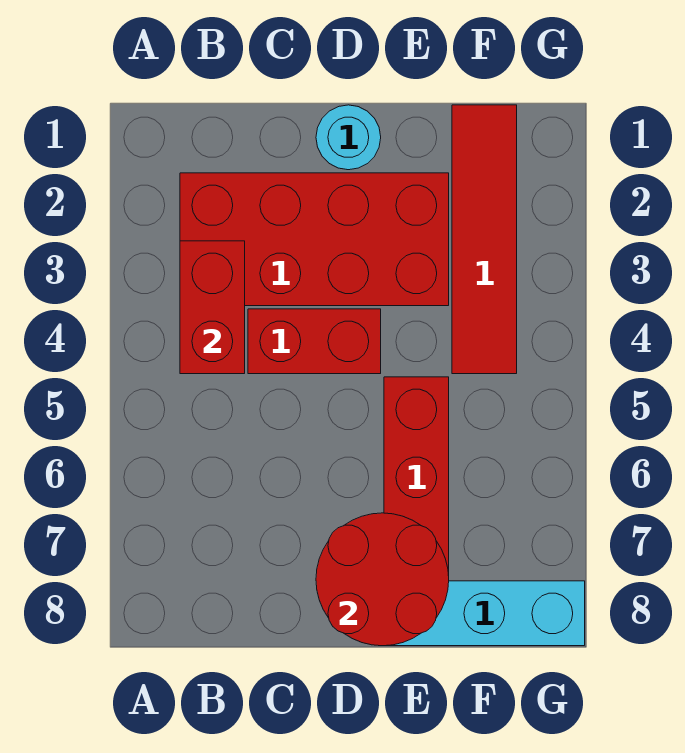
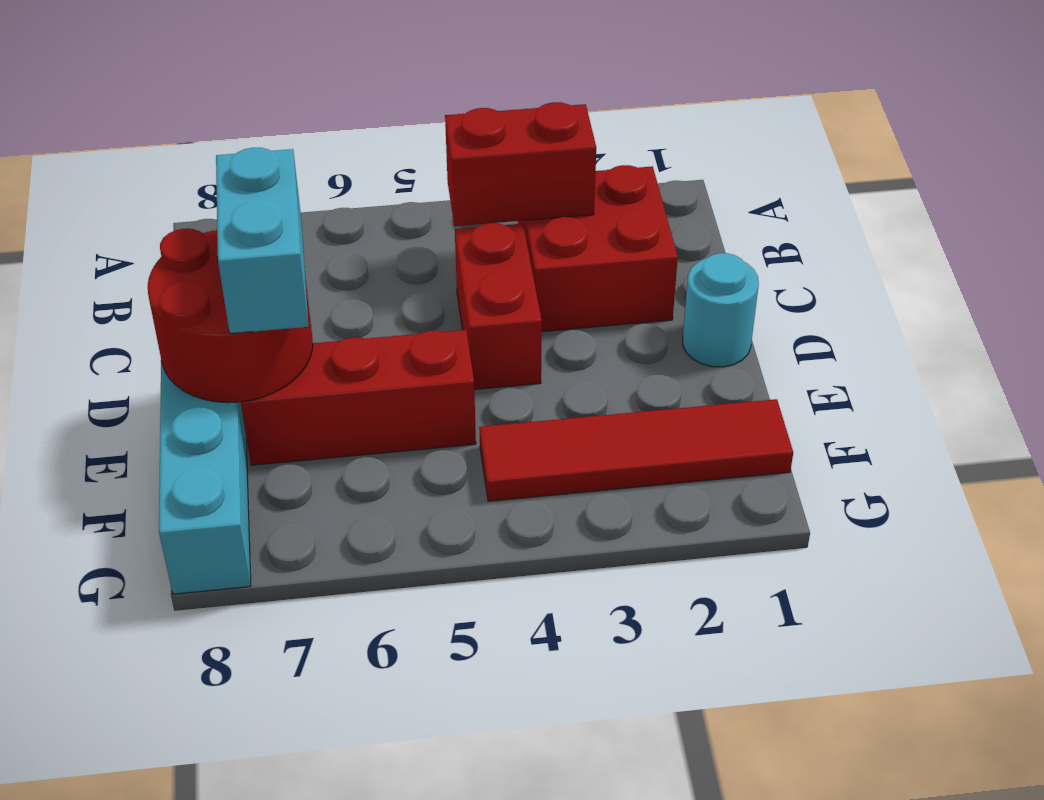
red 2x4 brick [180,173,449,306] -> red 2x2 brick [518,165,678,332]
none -> cyan 1x2 brick [216,148,308,334]

